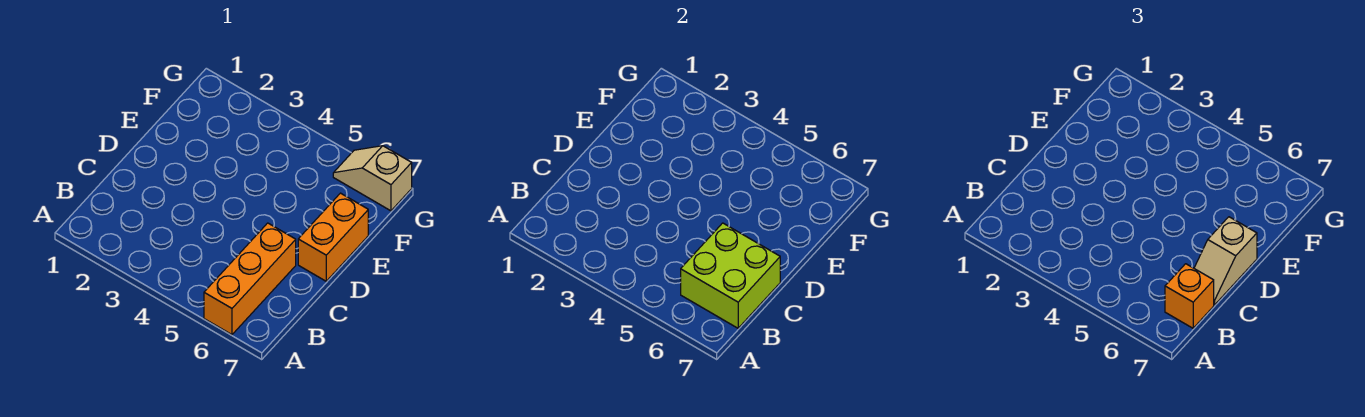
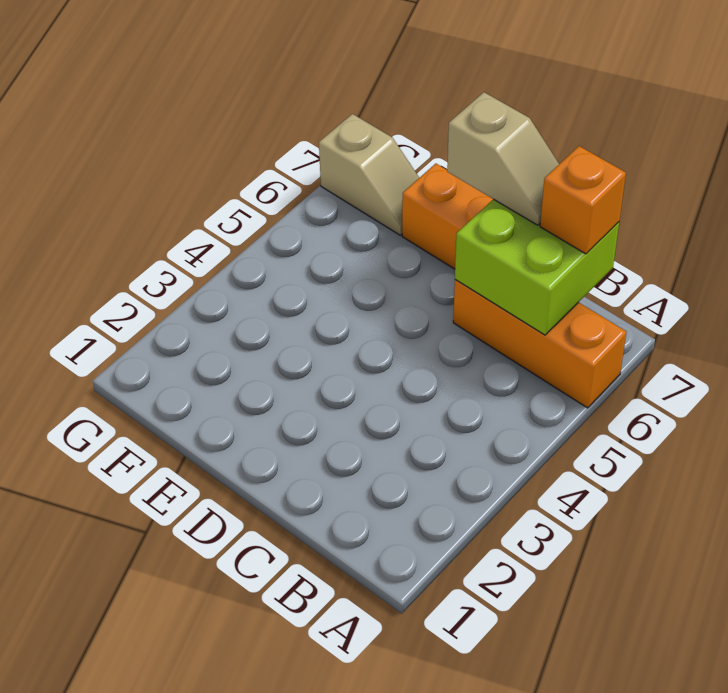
tan 1x2 slope [333,146,412,211] -> tan 1x2 slope turned to [319,114,419,235]

